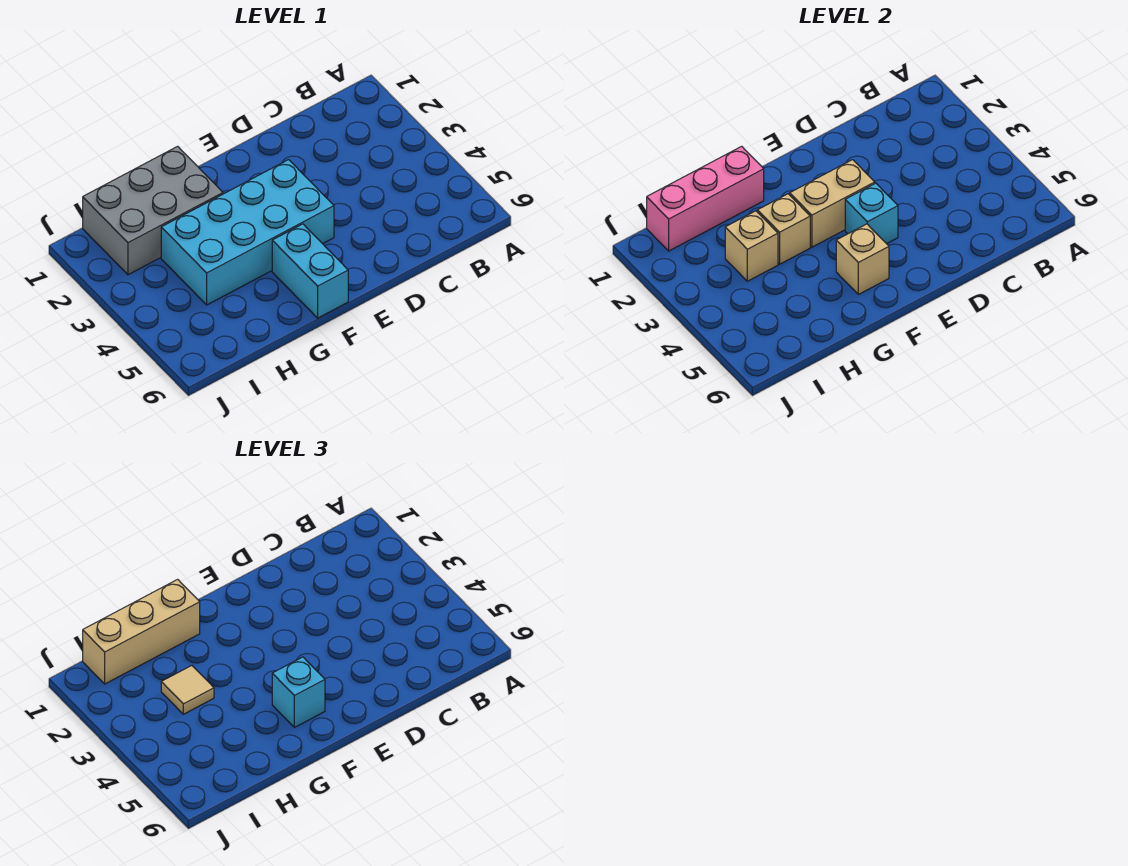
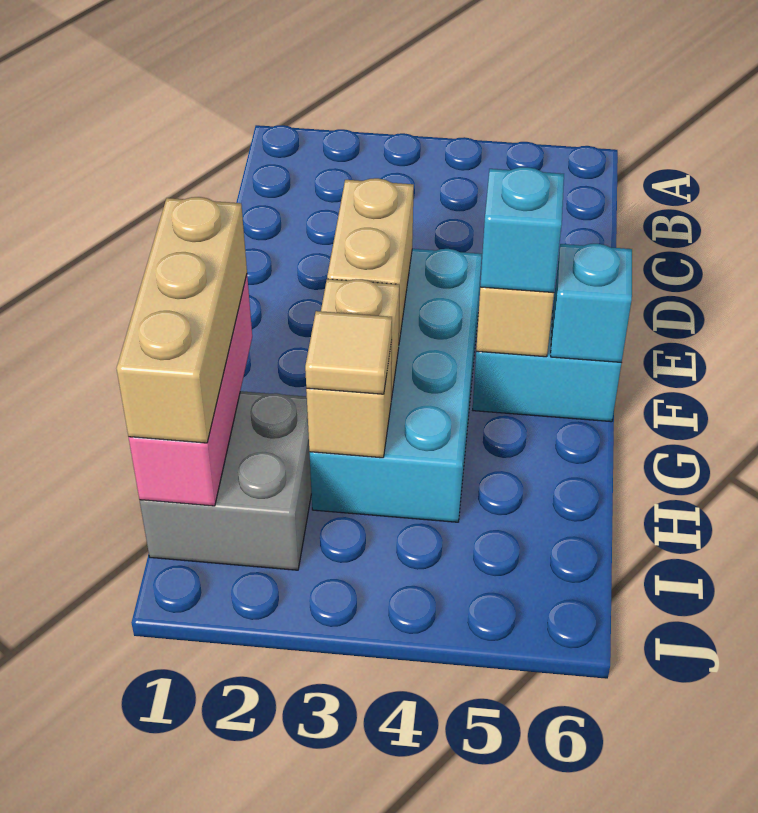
cyan 1x1 brick [845,183,898,244] -> cyan 1x1 brick moved to [551,244,632,363]
grey 2x3 brick [83,146,223,275] -> grey 2x2 brick [140,391,311,570]

